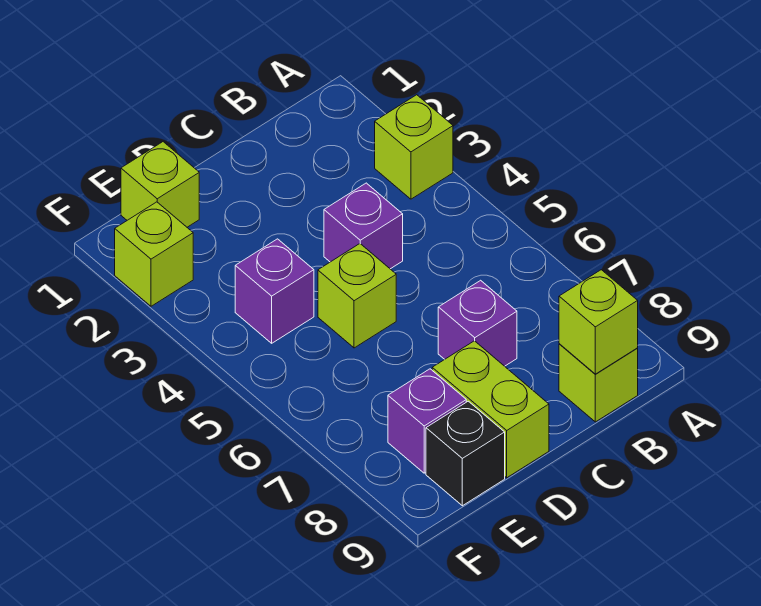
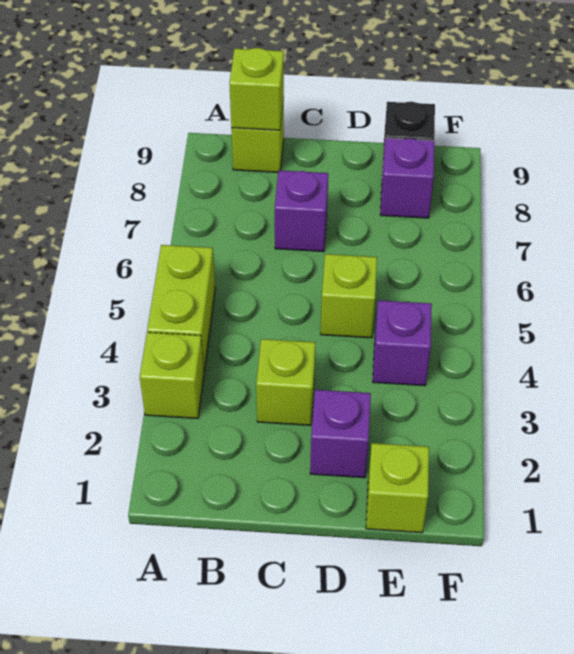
purple 1x1 brick [324,183,403,269] -> purple 1x1 brick moved to [310,390,371,478]
lime 1x2 brick [432,341,549,478] -> lime 1x2 brick moved to [147,245,215,371]
lime 1x1 brick [115,202,193,306] -> lime 1x1 brick moved to [256,339,316,425]

